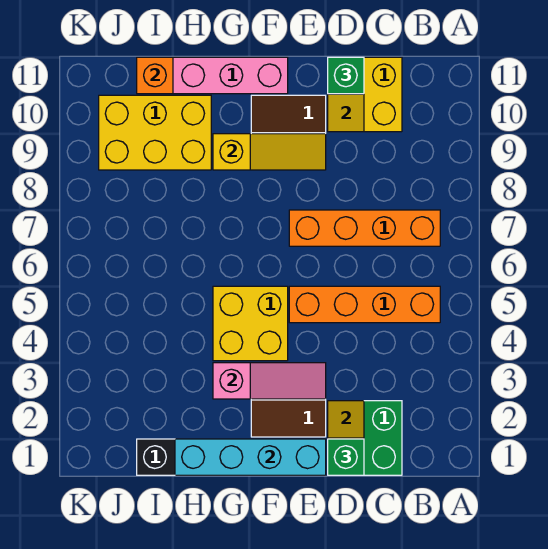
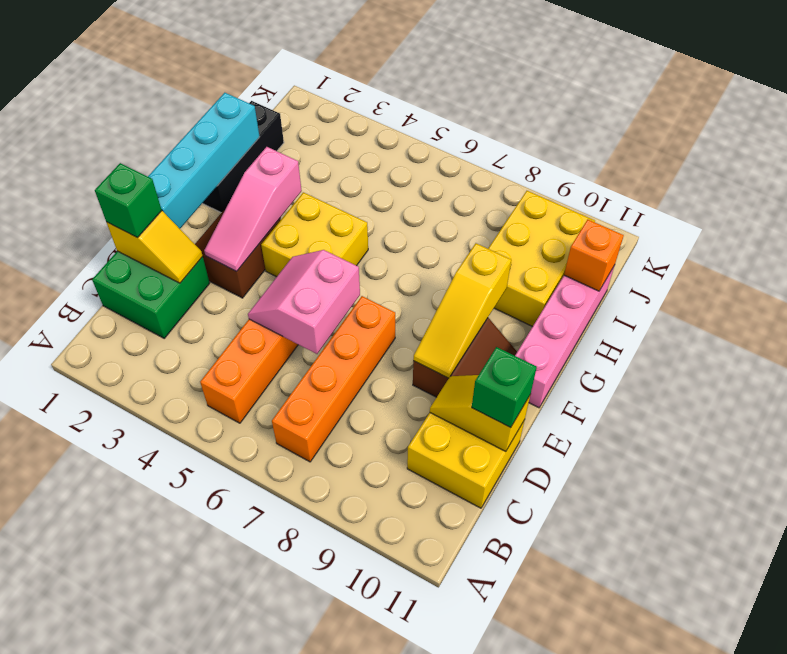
none -> pink 2x2 slope [248,250,360,354]

